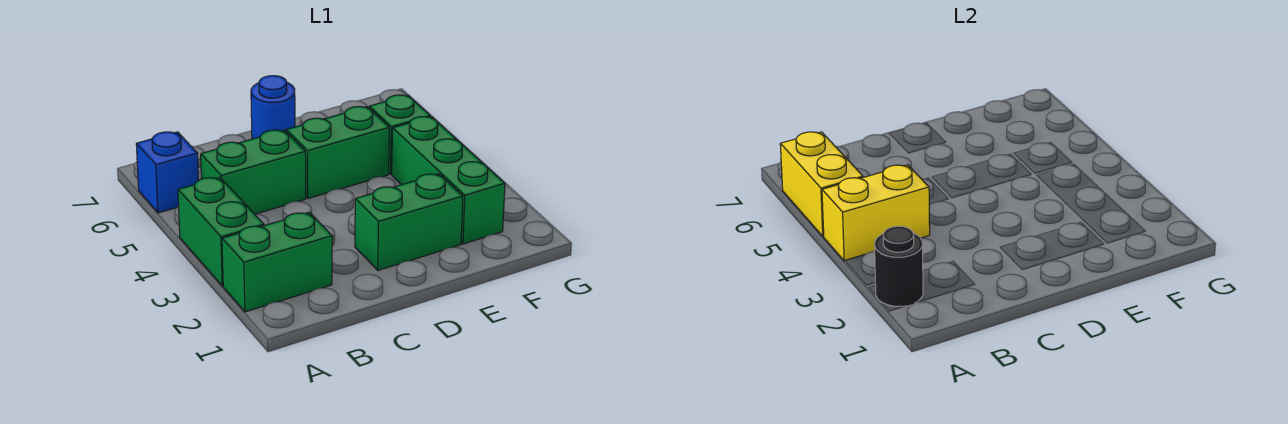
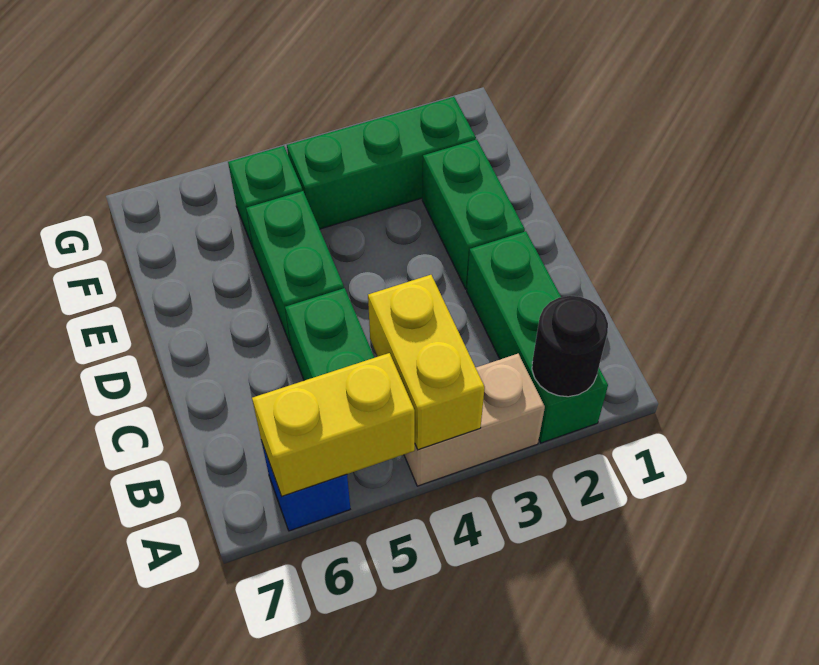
green 1x2 brick [222,212,332,312] -> green 1x3 brick [467,231,608,443]
green 1x2 brick [178,177,264,286] -> tan 1x2 brick [404,354,545,486]
blue 1x1 round brick [251,76,295,139] -> none

